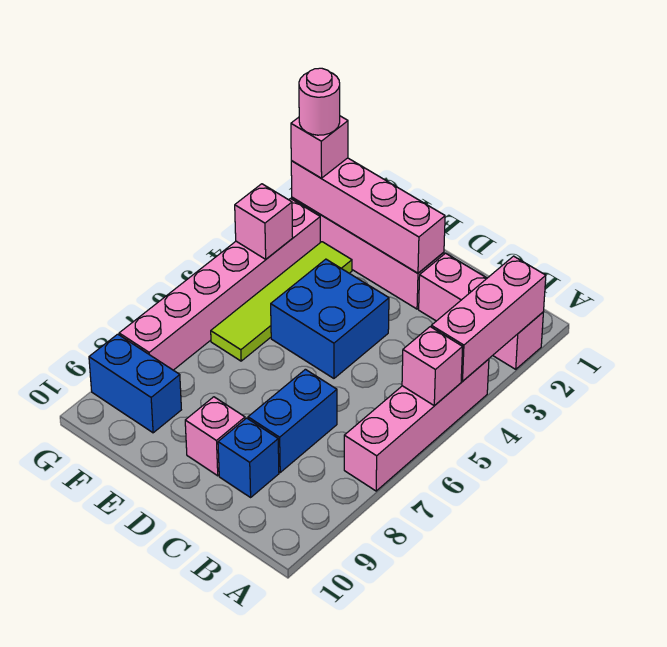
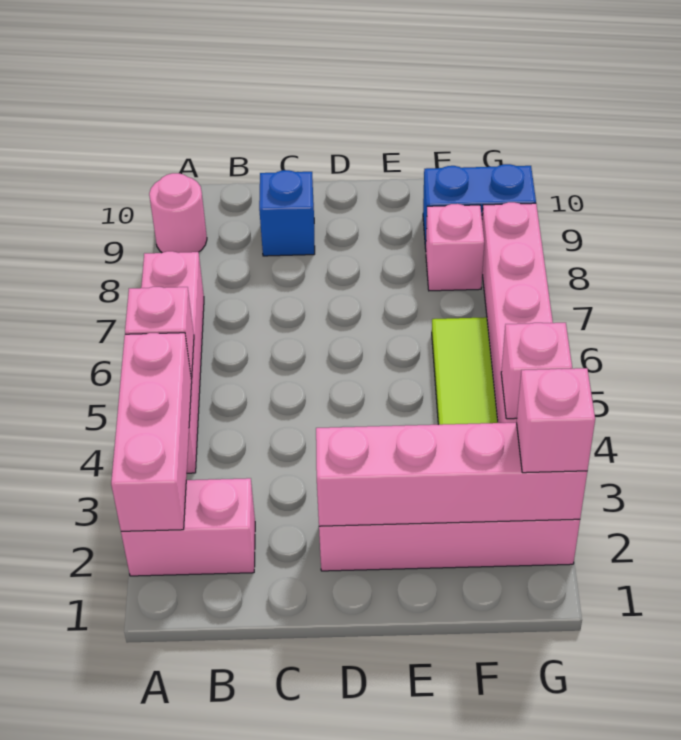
pink 1x3 brick [419,253,543,369] -> pink 1x2 brick [121,478,255,576]
blue 1x2 brick [248,369,337,472] -> none
blue 2x2 brick [271,259,389,378] -> none
pink 1x1 brick [185,397,245,476] -> pink 1x1 brick moved to [426,204,484,291]
pink 1x1 round brick [299,68,340,135] -> pink 1x1 round brick moved to [149,173,207,253]

